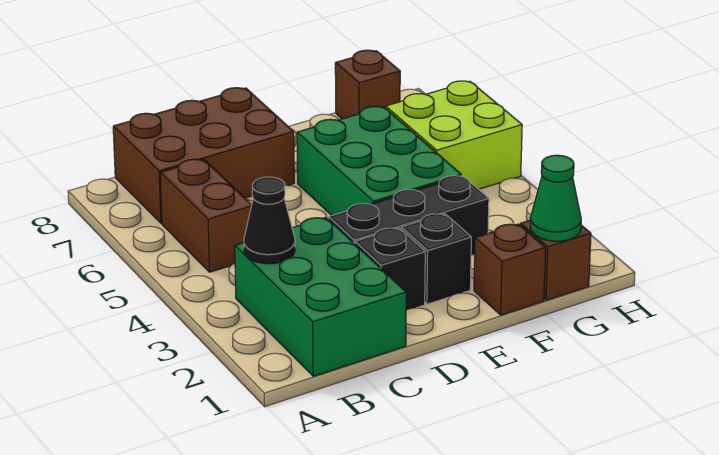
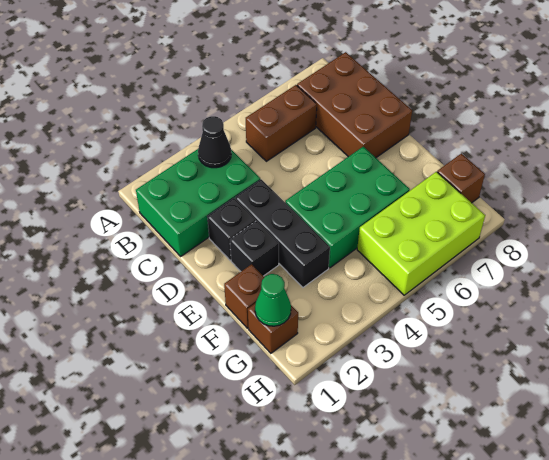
lime 2x2 brick [386,81,522,189] -> lime 2x3 brick [357,172,485,295]

